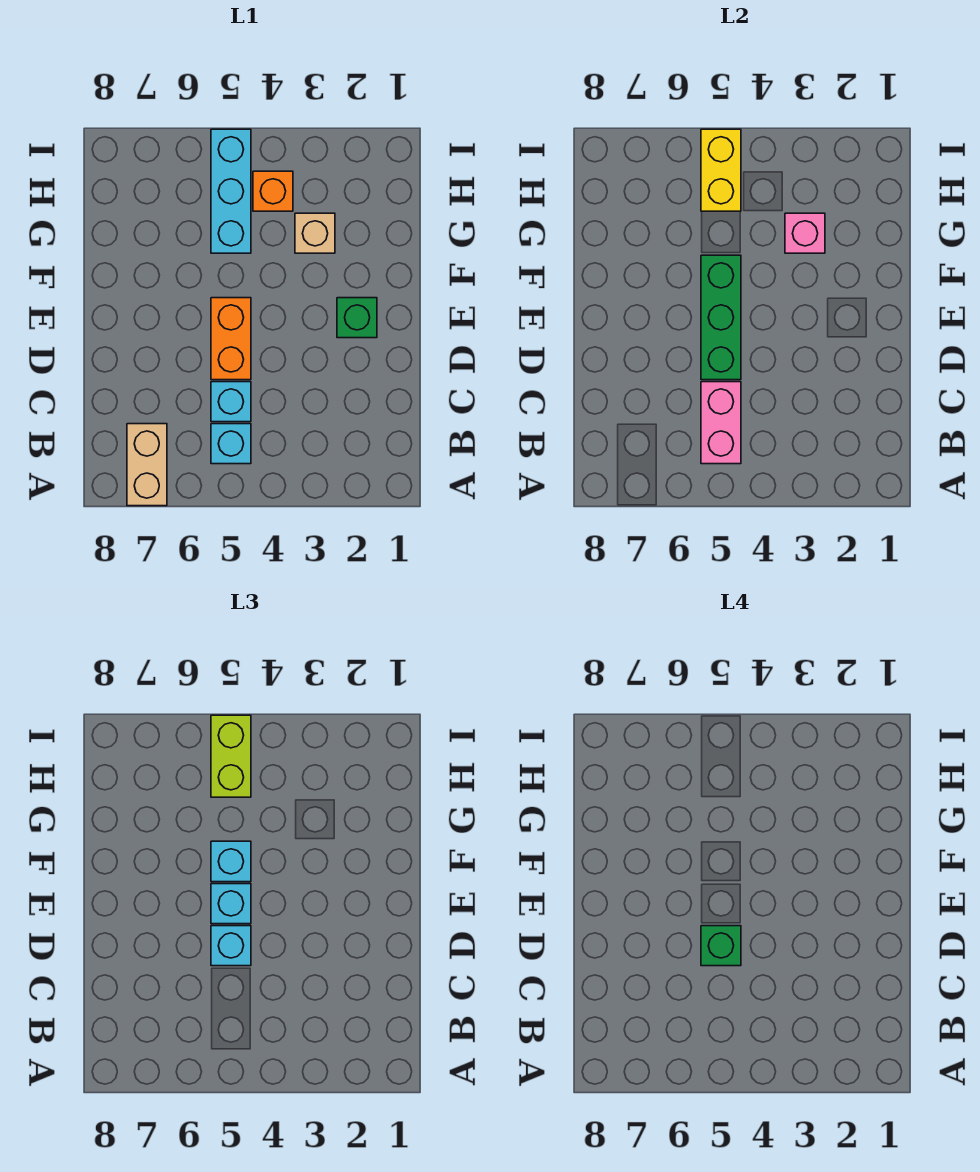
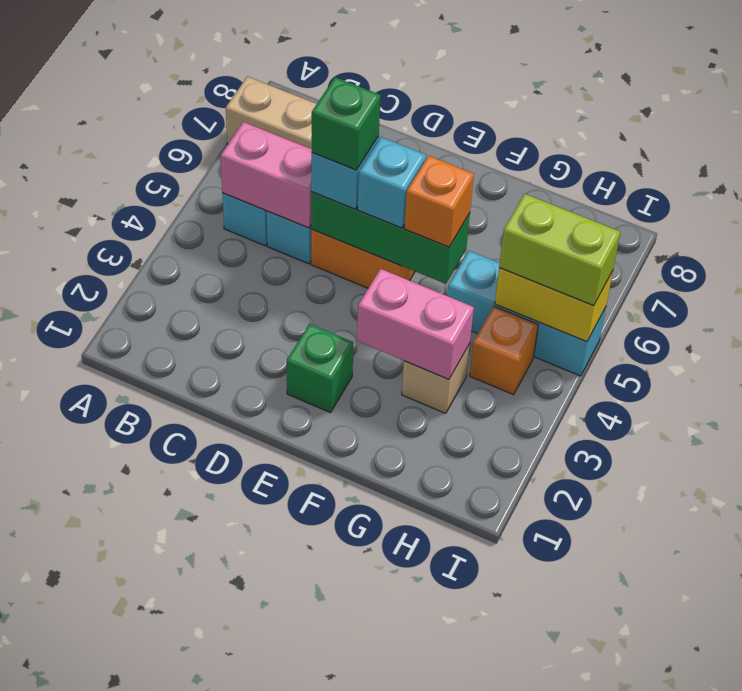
cyan 1x1 brick [211,841,251,882] -> orange 1x1 brick [404,156,474,247]
pink 1x1 brick [785,213,825,253] -> pink 1x2 brick [357,269,474,379]

